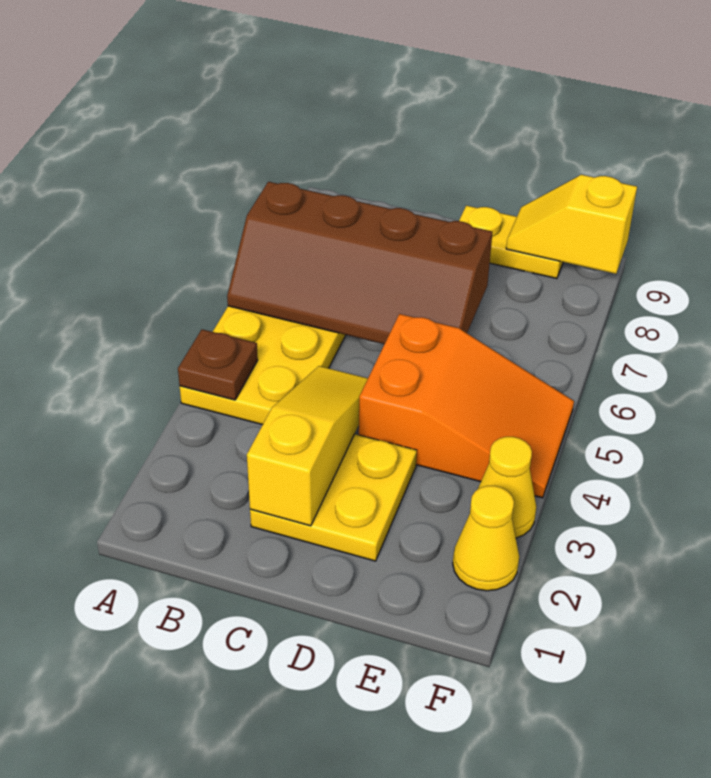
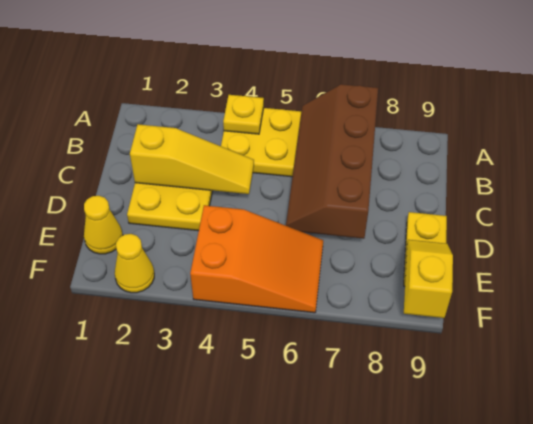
brown 1x1 plate [178,329,258,400] -> yellow 1x1 plate [223,95,264,134]
orange 2x3 slope [359,314,574,498] -> orange 2x3 slope turned to [190,205,323,313]
yellow 1x1 cone [478,437,536,538] -> yellow 1x1 cone moved to [84,196,123,254]

